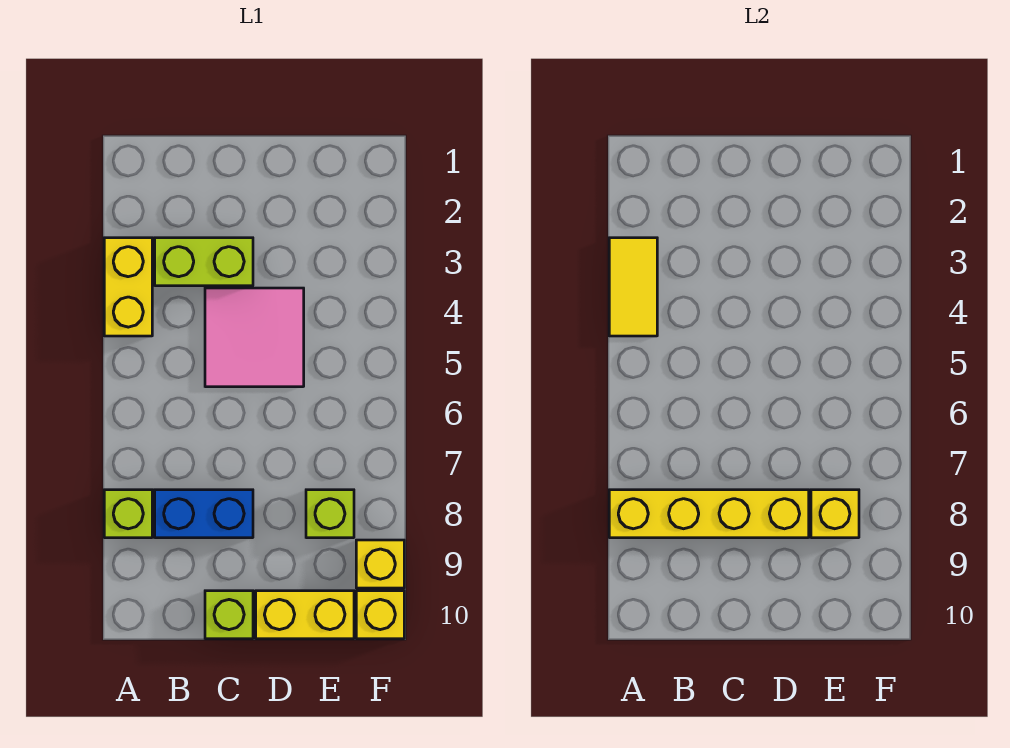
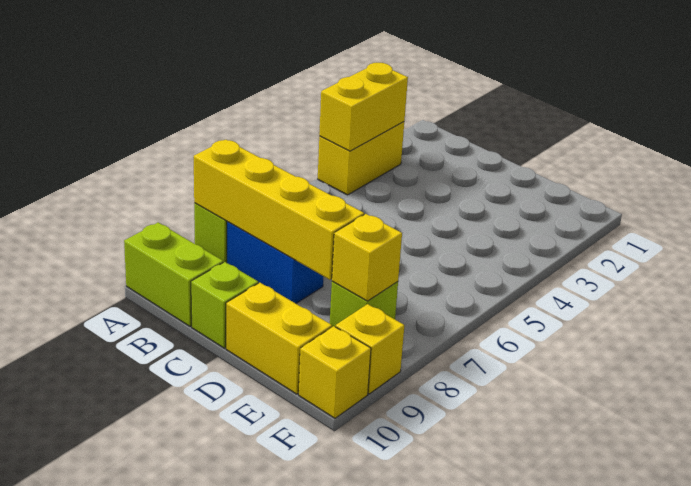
yellow 1x2 tile [609,238,657,336] -> yellow 1x2 brick [319,63,408,151]
lime 1x2 brick [155,238,253,286] -> lime 1x2 brick moved to [124,222,223,327]
pink 2x2 tile [205,288,304,387] -> none

